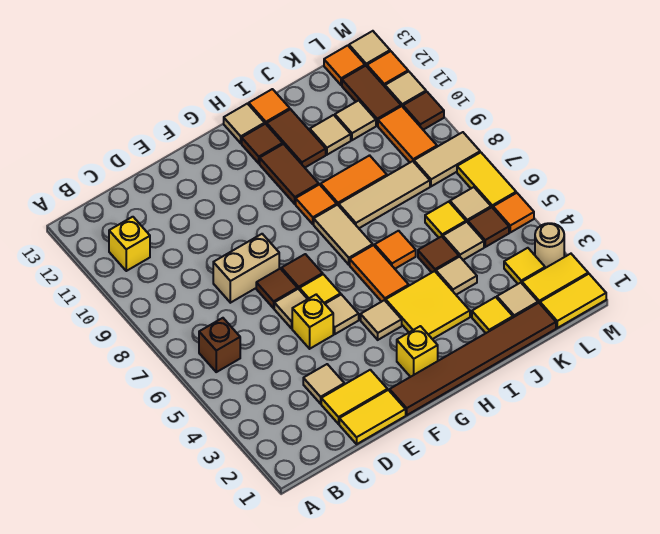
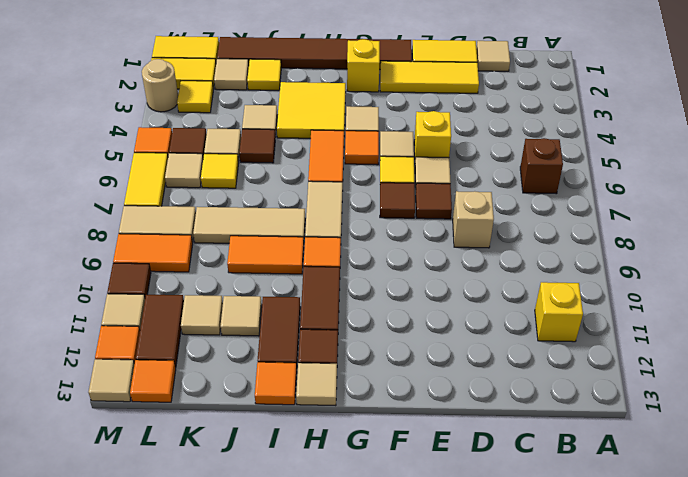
yellow 1x2 tile [321,370,388,424] -> yellow 1x3 tile [380,61,479,93]
tan 1x1 tile [303,364,344,404] -> tan 1x1 tile moved to [476,41,510,71]
tan 1x2 brick [213,234,279,303] -> tan 1x1 brick [453,191,494,248]
orange 1x1 tile [375,231,416,269] -> orange 1x1 tile moved to [345,131,379,165]
orange 1x2 tile [378,106,437,162] -> orange 1x2 tile turned to [113,234,193,272]

